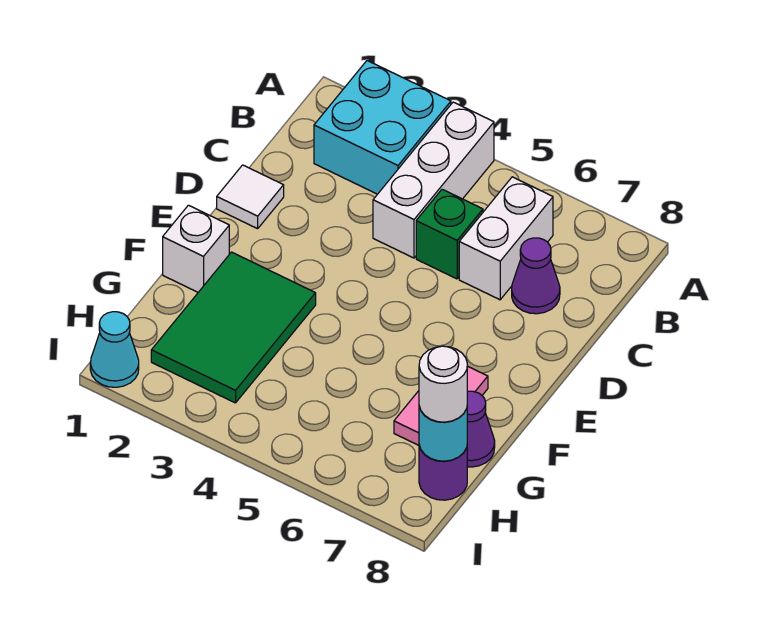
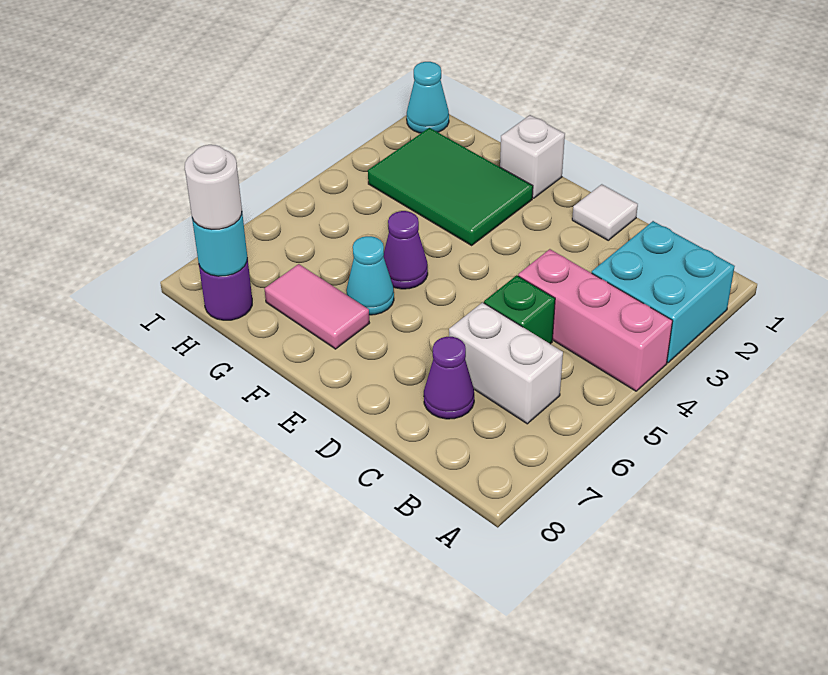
white 1x3 brick [373,102,494,258] -> pink 1x3 brick [518,249,673,391]
none -> cyan 1x1 cone [346,236,394,315]
purple 1x1 cone [467,391,495,467] -> purple 1x1 cone moved to [383,211,428,289]

